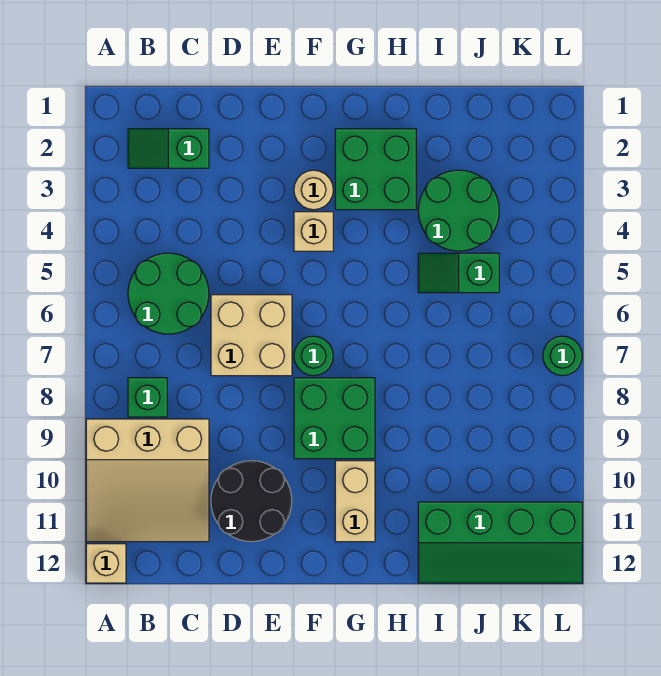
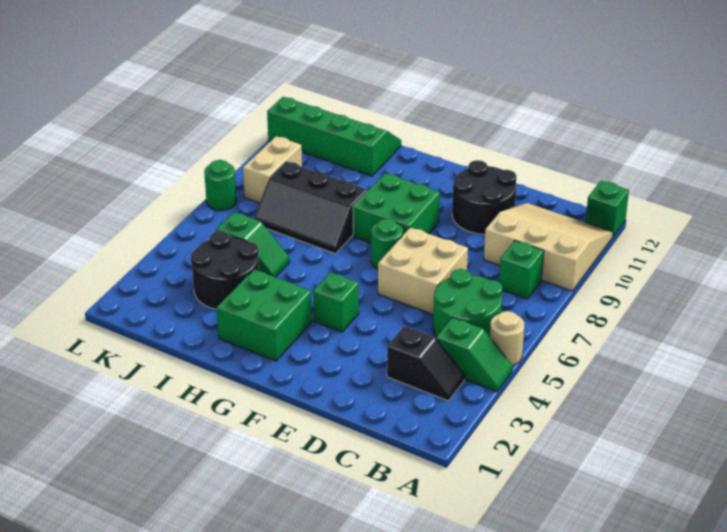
tan 1x1 brick [86,544,126,583] -> green 1x1 brick [585,181,629,236]
green 1x2 slope [128,129,209,168] -> green 1x2 slope moved to [436,317,513,392]
none -> black 1x2 slope [387,326,465,401]
tan 1x1 round brick [294,170,333,210] -> tan 1x1 round brick moved to [490,311,524,366]
tan 1x1 brick [294,212,333,251] -> green 1x1 brick [313,272,359,332]
tan 1x2 brick [335,461,375,542] -> tan 1x2 brick moved to [243,136,302,203]
none -> black 2x3 slope [254,161,367,254]
green 2x2 round brick [418,170,499,251] -> black 2x2 round brick [190,231,259,309]

